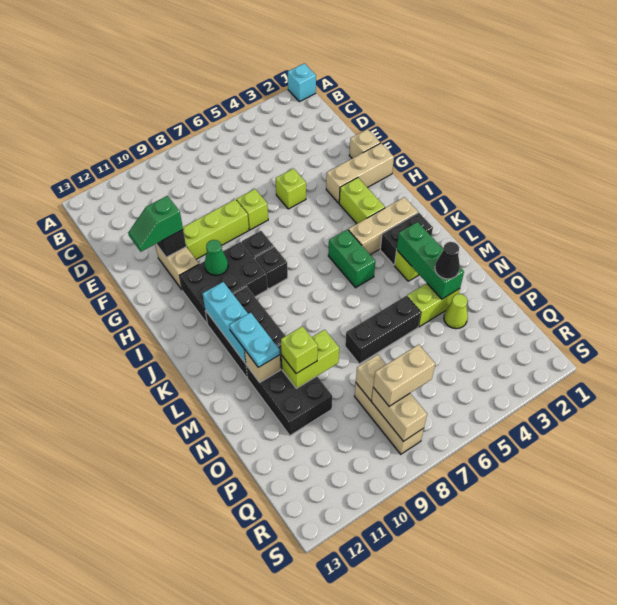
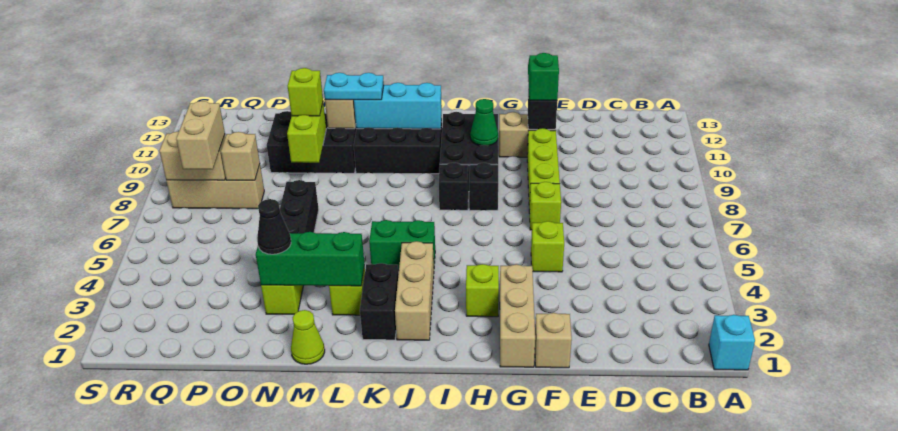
lime 1x2 brick [339,178,385,224] -> lime 1x1 brick [466,264,499,317]
lime 1x1 cone [444,294,468,329] -> lime 1x1 cone moved to [291,310,325,364]

